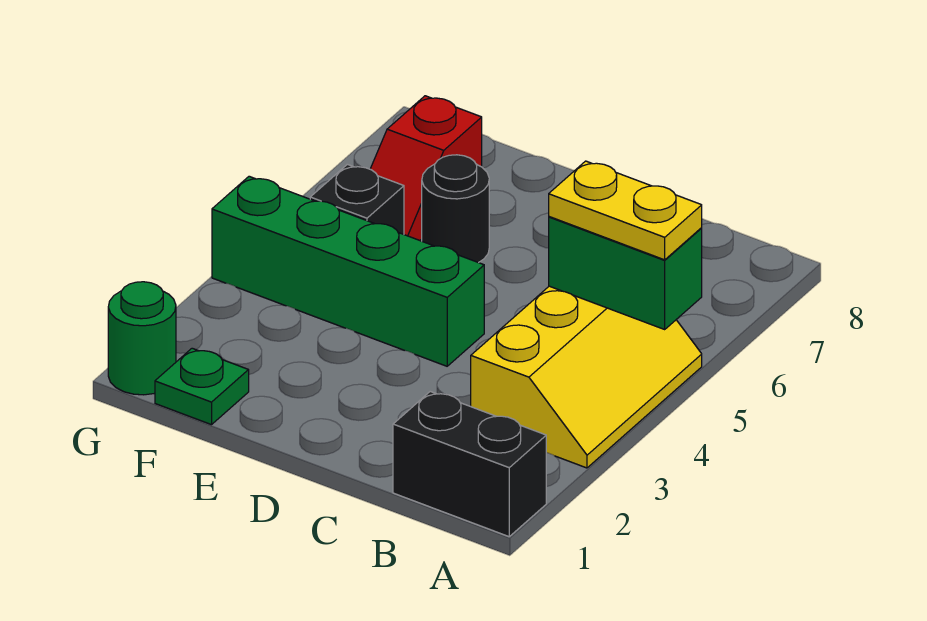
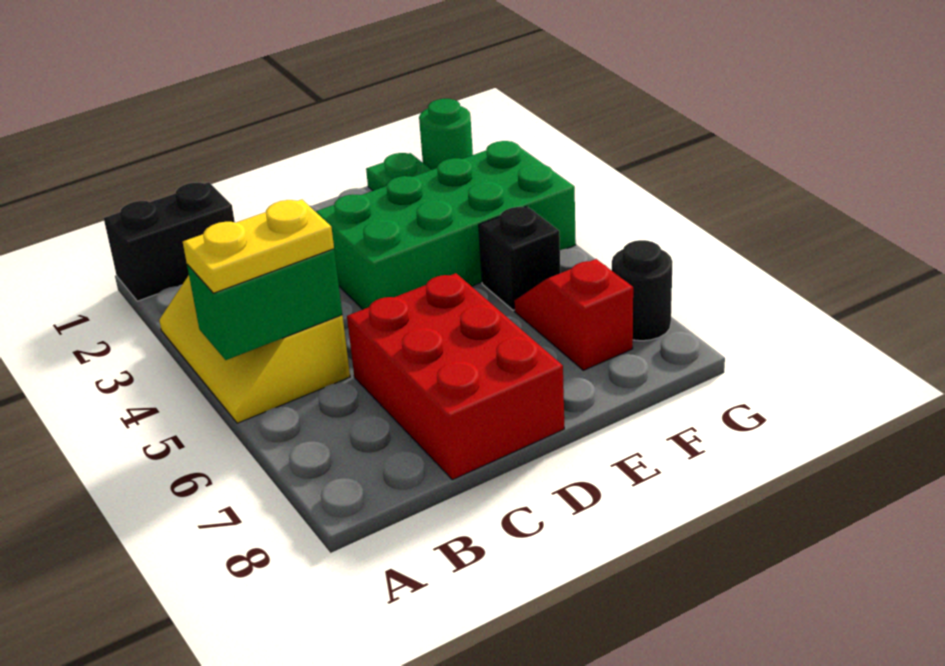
none -> red 2x3 brick [347,273,564,480]
green 1x4 brick [212,176,484,366] -> green 2x4 brick [315,141,576,309]
black 1x1 round brick [422,155,489,263] -> black 1x1 round brick moved to [612,240,672,341]

